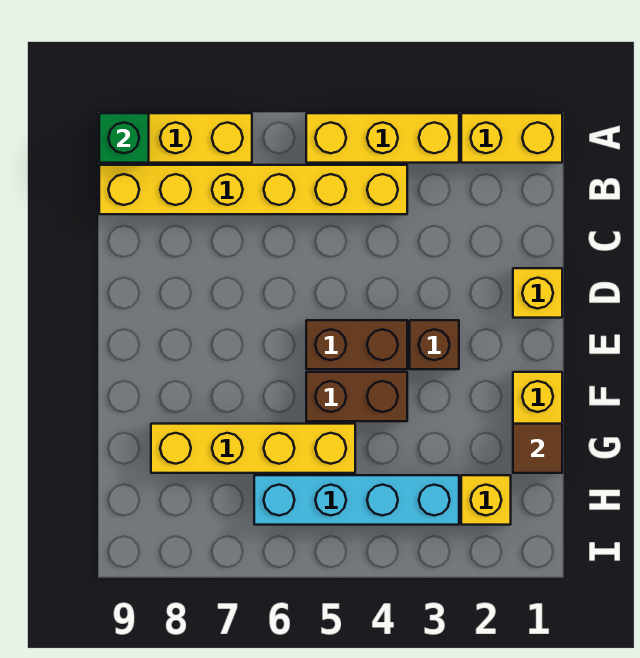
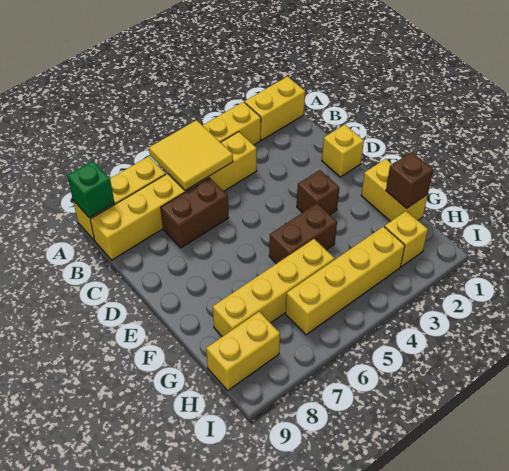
none -> yellow 2x2 tile [149,120,233,191]
brown 1x2 brick [306,320,407,369] -> brown 1x2 brick moved to [161,178,229,248]
brown 1x1 tile [513,424,562,473] -> brown 1x1 brick [386,152,433,209]
cyan 1x4 brick [254,475,459,525] -> yellow 1x4 brick [286,227,405,335]
none -> yellow 1x2 brick [206,312,280,390]

